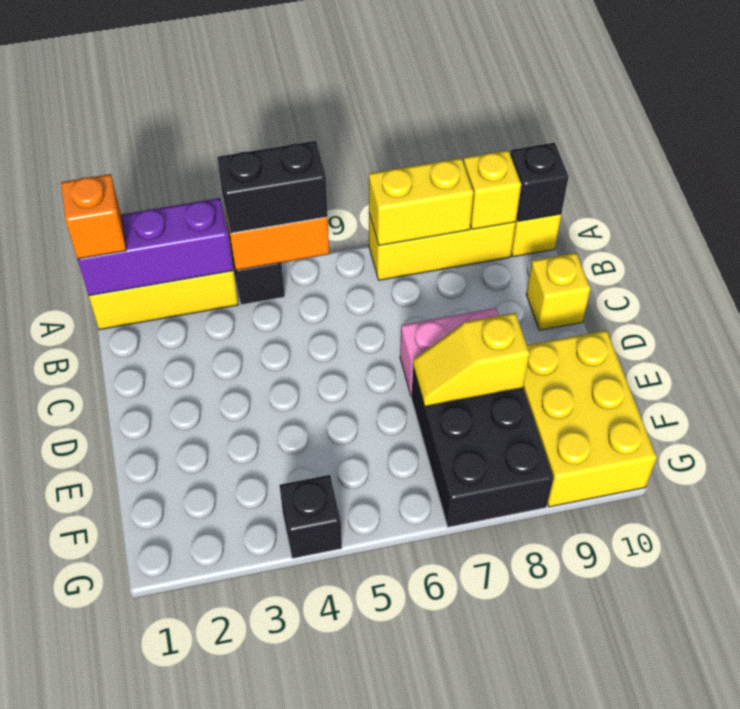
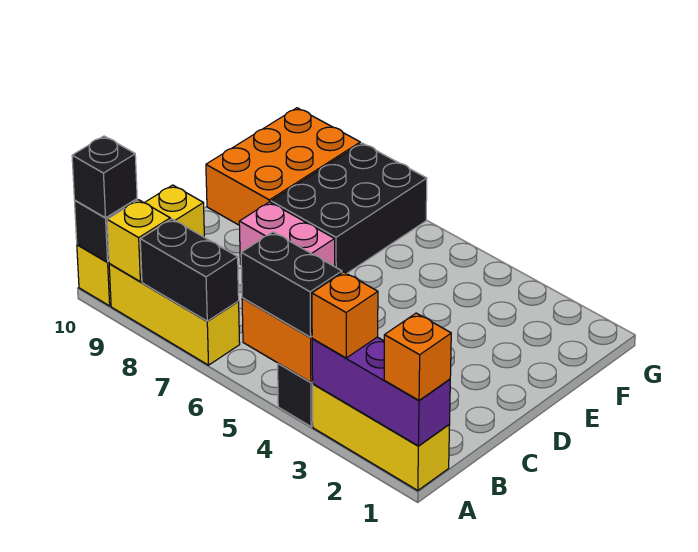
none -> orange 1x1 brick [312,272,378,358]
yellow 1x2 brick [369,158,474,246] -> black 1x2 brick [140,219,239,321]
yellow 1x2 slope [413,313,530,406] -> none
yellow 2x3 brick [523,330,657,507] -> orange 2x3 brick [206,108,360,225]
black 1x1 brick [279,475,342,559] -> black 1x1 brick moved to [72,136,137,218]

